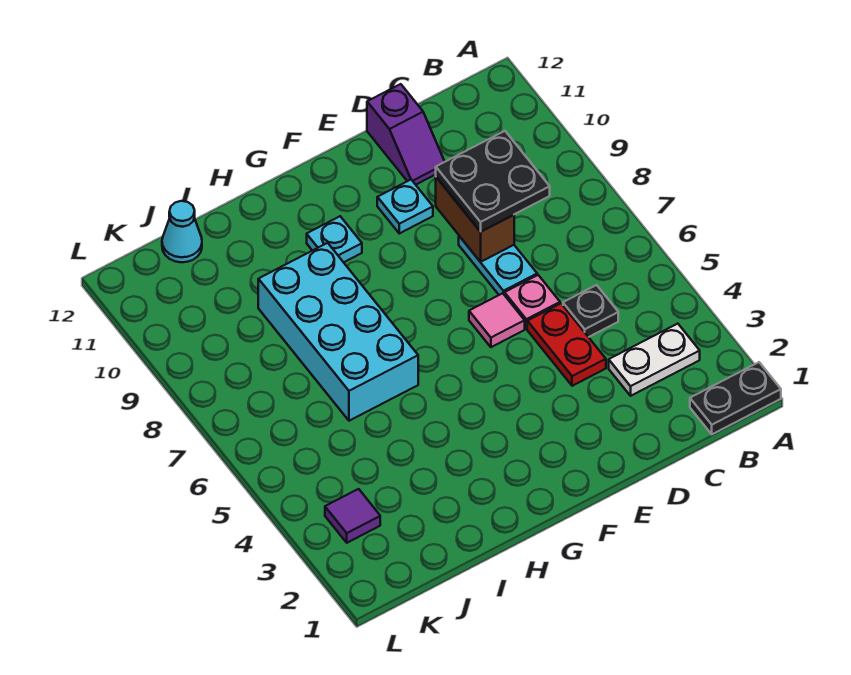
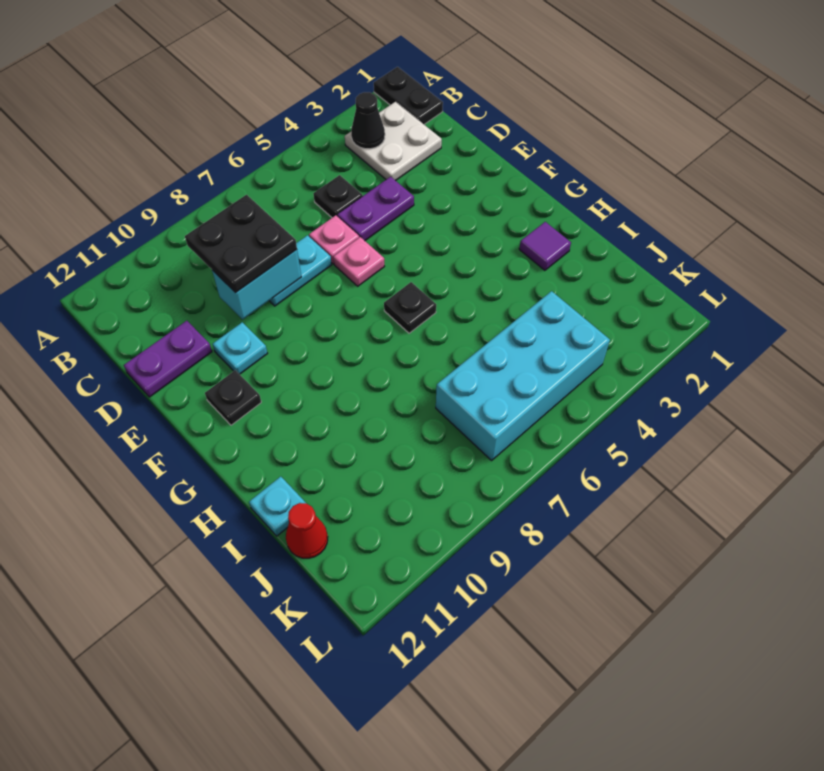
white 1x2 plate [609,324,700,396] -> white 2x2 plate [345,102,442,181]
none -> black 1x1 cone [351,92,385,149]
red 1x2 plate [527,304,606,386] -> purple 1x2 plate [337,177,414,241]
brown 1x2 brick [436,177,514,262] -> cyan 1x2 brick [212,250,301,319]
purple 1x2 slope [367,84,445,185] -> purple 1x2 plate [124,321,212,397]
pink 1x1 tile [469,293,525,347] -> pink 1x1 plate [333,237,384,286]
none -> black 1x1 plate [205,370,261,425]
none -> black 1x1 plate [384,282,436,333]
cyan 1x1 plate [307,216,362,262] -> cyan 1x1 plate moved to [249,477,306,536]
cyan 2x4 brick [258,243,418,421] -> cyan 2x4 brick moved to [436,291,610,460]
cyan 1x1 cone [162,201,202,262] -> red 1x1 cone [286,503,328,558]
purple 1x1 tile [325,489,380,543] -> purple 1x1 tile moved to [519,222,571,270]

